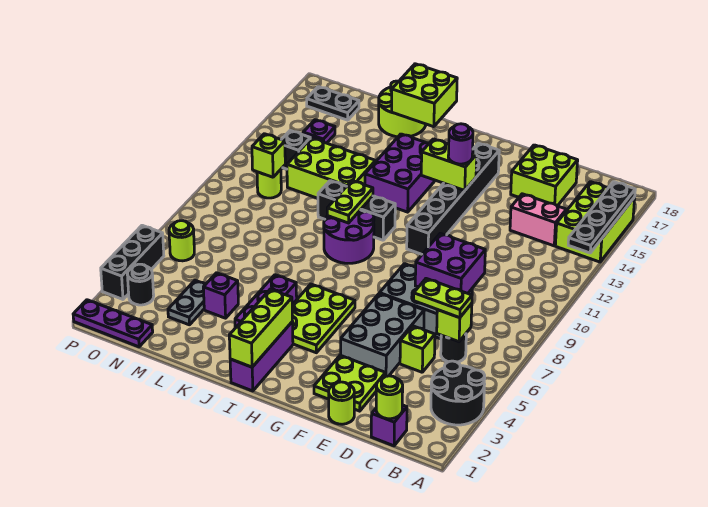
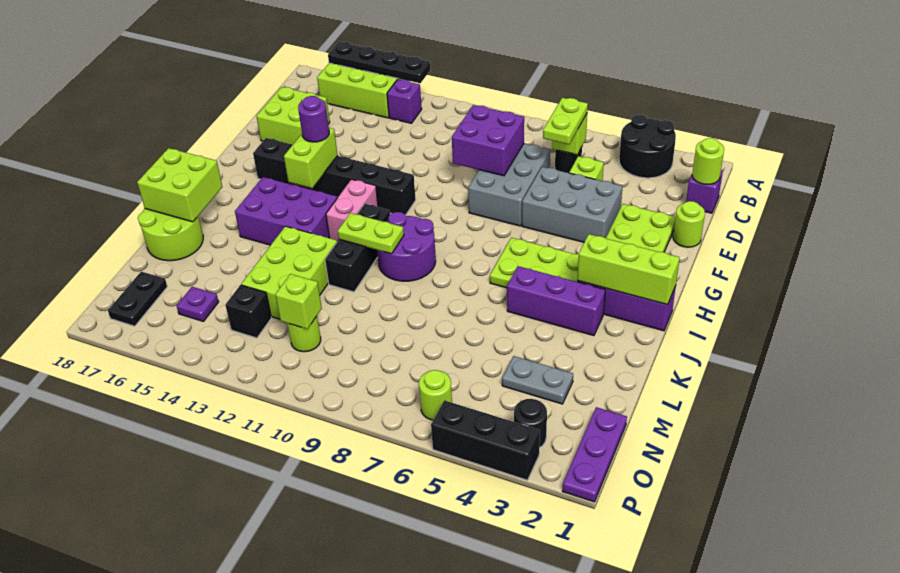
pink 1x2 brick [510,194,567,246] -> pink 1x2 brick moved to [326,179,378,241]
purple 1x1 brick [203,273,238,318] -> purple 1x1 brick moved to [387,79,422,123]

